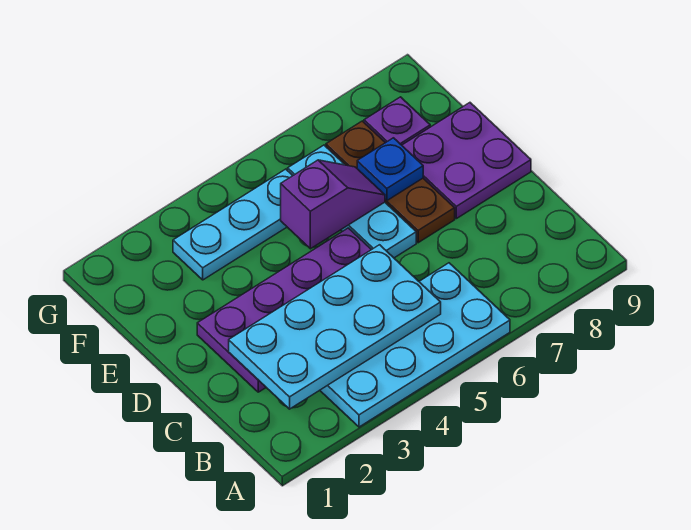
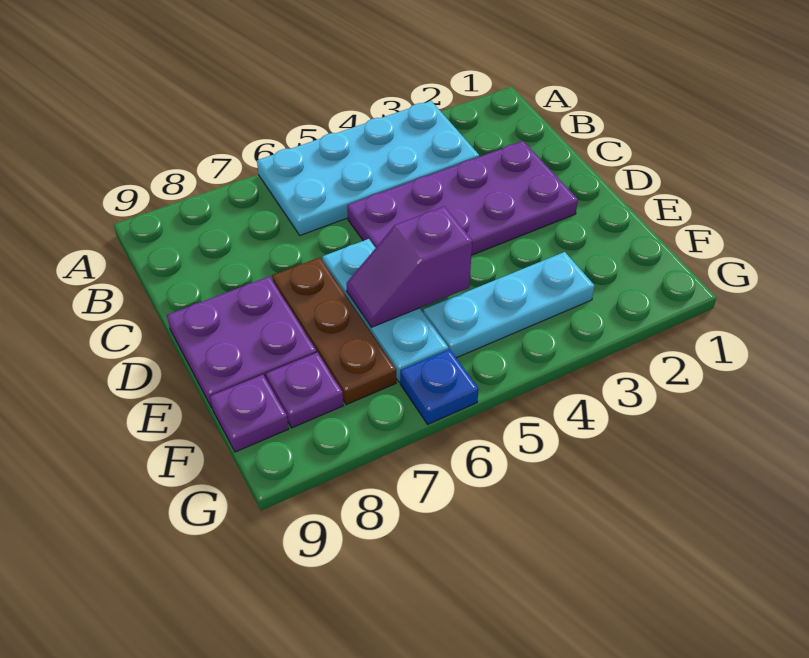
cyan 2x4 plate [229,245,441,409] -> none
blue 1x1 plate [357,138,423,200] -> blue 1x1 plate moved to [400,349,478,424]
none -> purple 1x1 plate [210,375,289,452]

